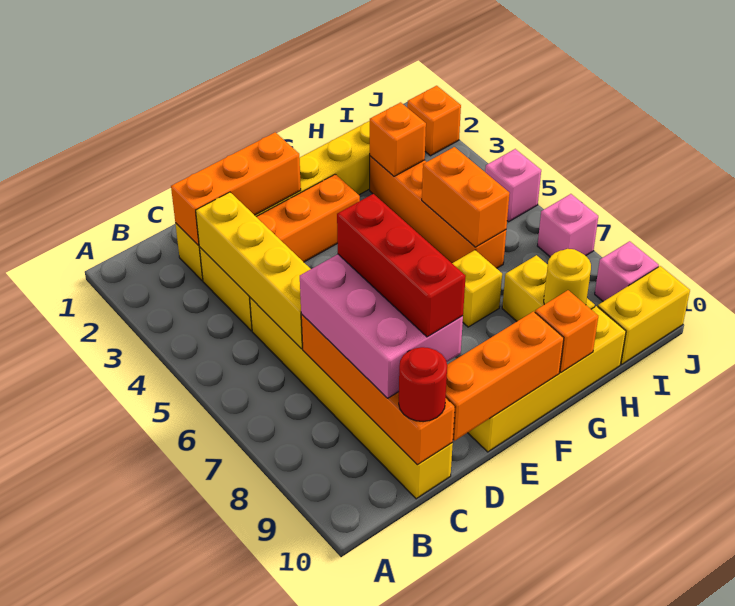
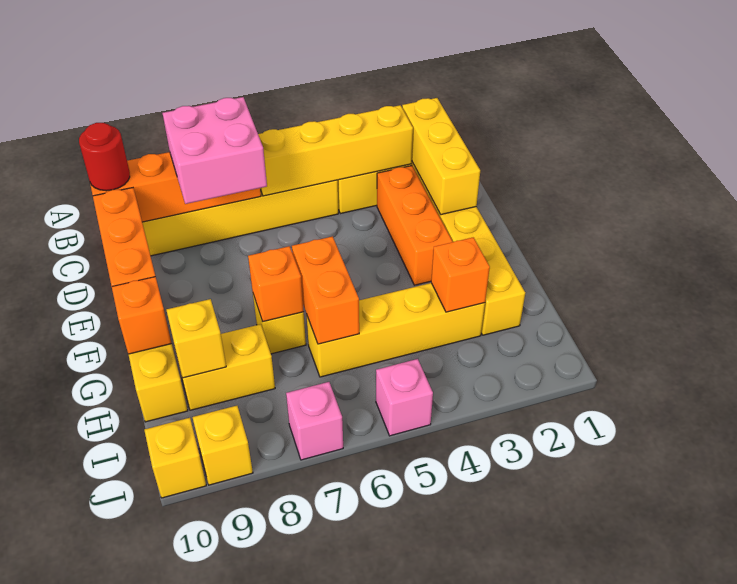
orange 1x3 brick [171,132,301,245] -> yellow 1x3 brick [402,98,480,215]
pink 2x3 brick [300,254,463,398] -> pink 2x2 brick [162,97,267,204]
red 1x3 brick [337,194,466,337] -> none
orange 1x4 brick [370,156,506,268] -> yellow 1x4 brick [306,283,485,377]
orange 1x2 brick [422,147,510,247] -> orange 1x2 brick turned to [292,236,359,344]
yellow 1x1 round brick [544,249,591,305] -> yellow 1x1 brick [167,299,226,378]
yellow 1x2 brick [598,266,690,364] -> yellow 1x1 brick [144,418,206,498]
orange 1x1 brick [407,86,461,156] -> orange 1x1 brick moved to [248,246,304,322]
pink 1x1 brick [595,241,659,301] -> yellow 1x1 brick [193,406,253,485]

